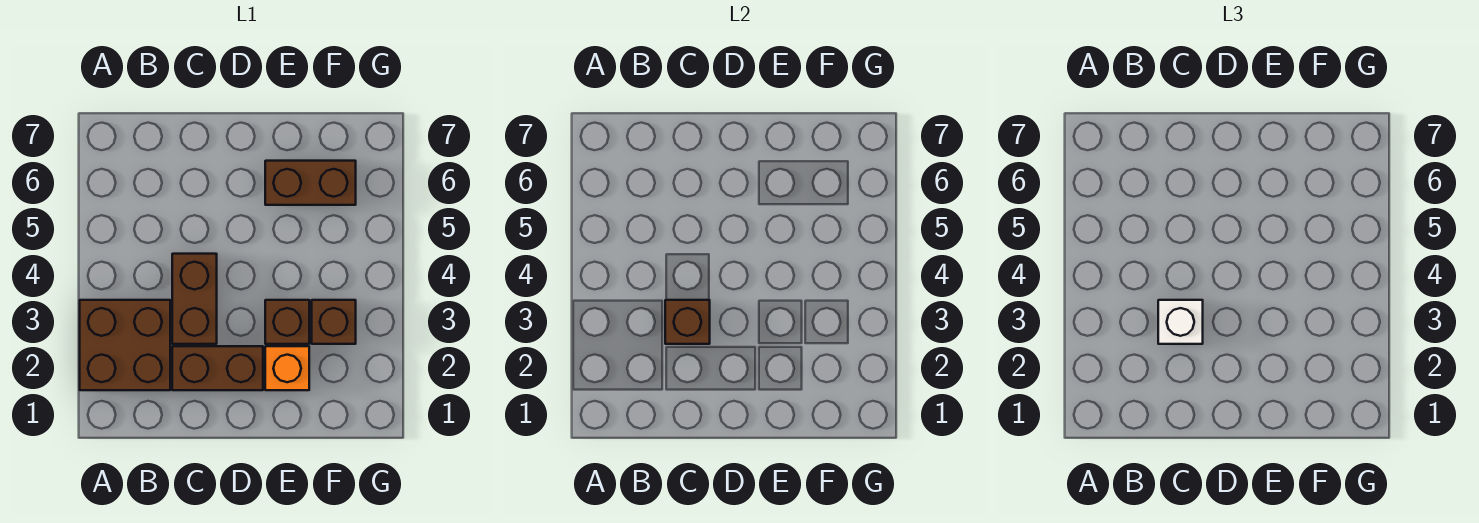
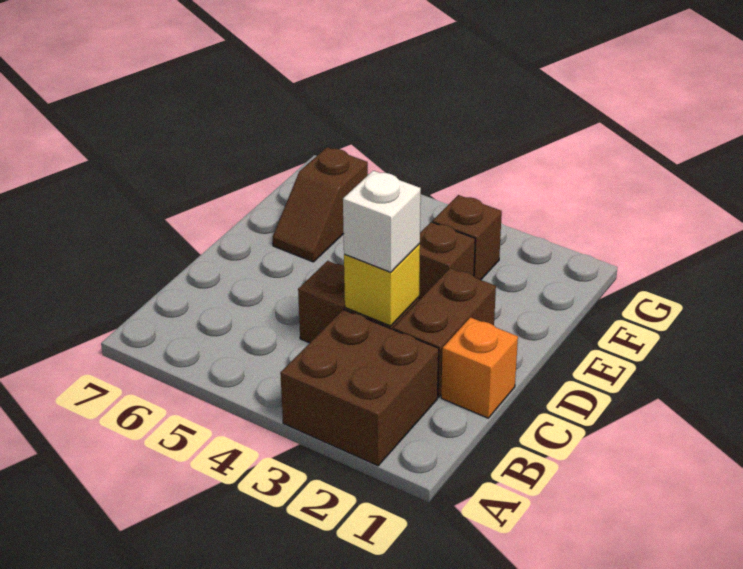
brown 1x1 brick [665,300,710,344] -> yellow 1x1 brick [344,244,420,326]
orange 1x1 brick [265,346,309,390] -> orange 1x1 brick moved to [441,317,518,418]
brown 1x2 brick [265,161,356,205] -> brown 1x2 slope [273,147,368,262]

